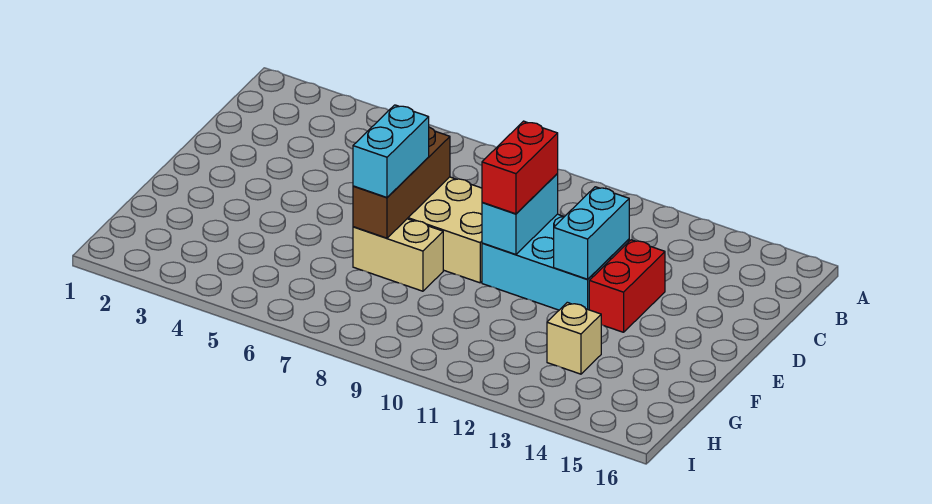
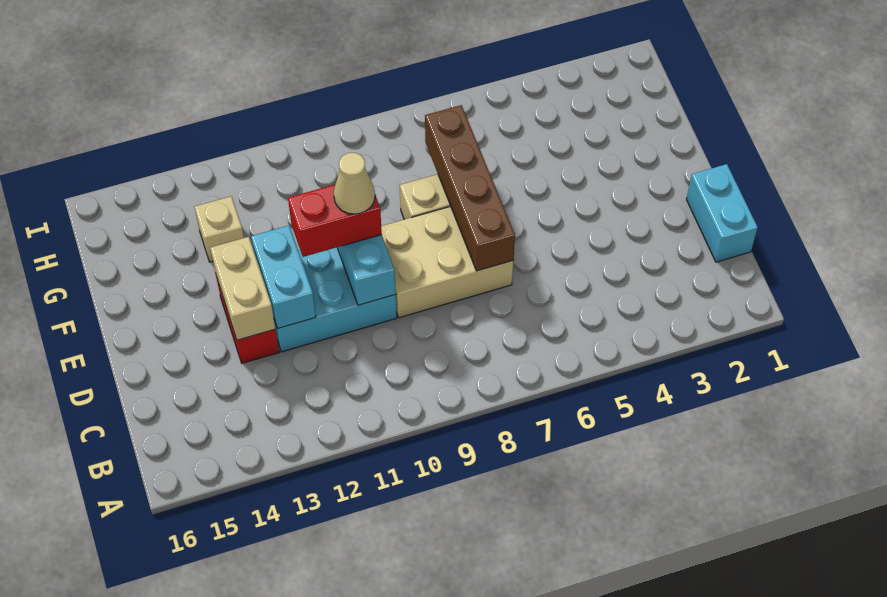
brown 1x3 brick [353,127,450,238] -> brown 1x4 brick [425,105,515,271]
red 1x2 brick [482,121,558,214] -> red 1x2 brick turned to [288,185,382,257]
none -> tan 1x2 brick [210,237,275,340]
cyan 1x2 brick [353,105,429,197] -> cyan 1x2 brick moved to [686,164,758,262]
none -> tan 1x1 cone [334,153,375,214]

